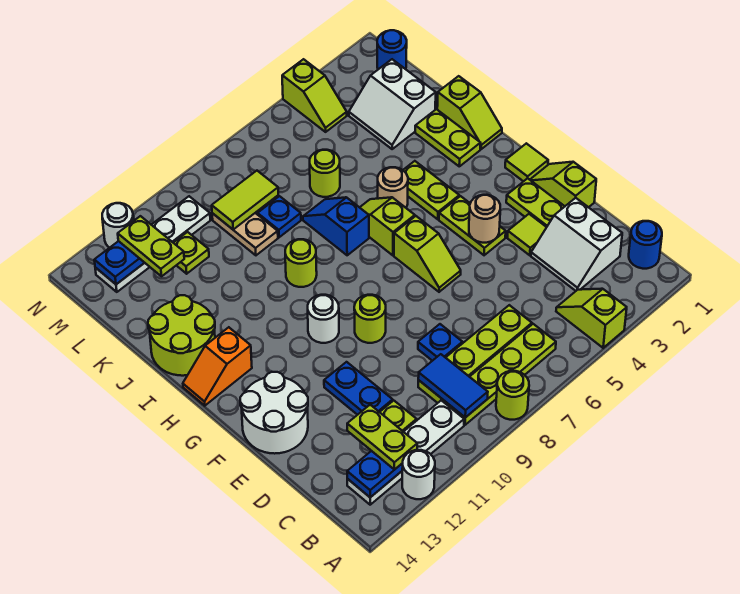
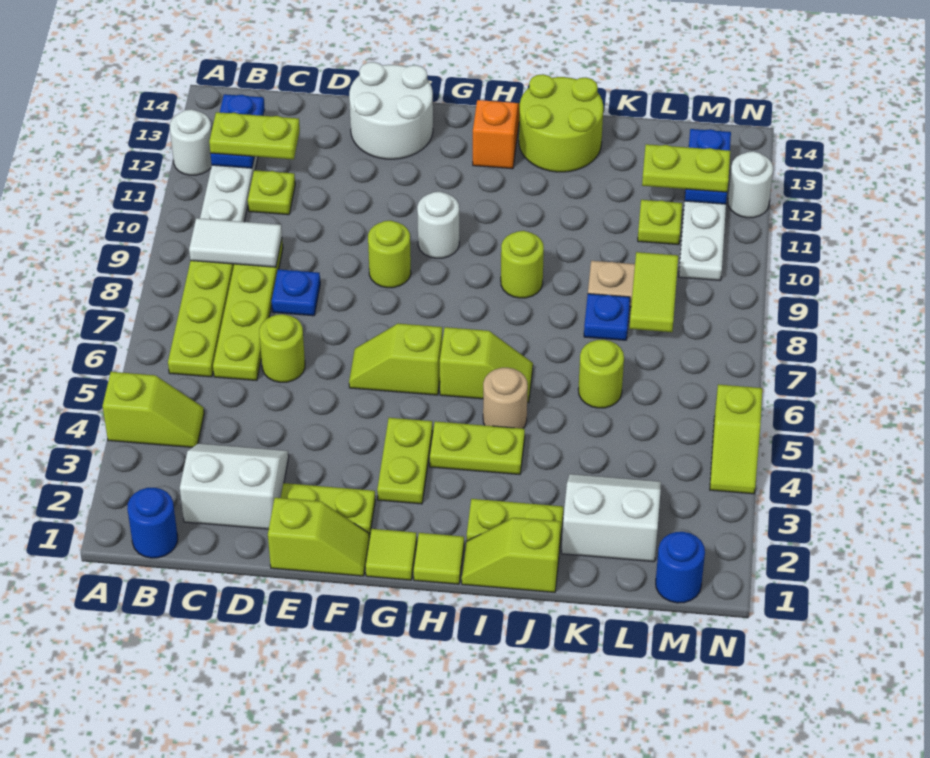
lime 1x1 round brick [496,371,529,420] -> lime 1x1 round brick moved to [259,314,305,382]
blue 1x2 tile [418,354,488,418] -> white 1x2 tile [189,218,282,267]
blue 1x2 plate [324,362,393,415] -> none
lime 1x1 tile [508,214,547,255] -> lime 1x1 tile moved to [413,533,464,584]
lime 1x2 plate [439,196,506,255] -> lime 1x2 plate turned to [377,418,433,504]
tan 1x1 round brick [469,195,500,243] -> none
blue 1x2 slope [303,197,369,255] -> none
lime 1x2 slope [282,59,347,132] -> lime 1x2 slope turned to [710,384,762,494]

